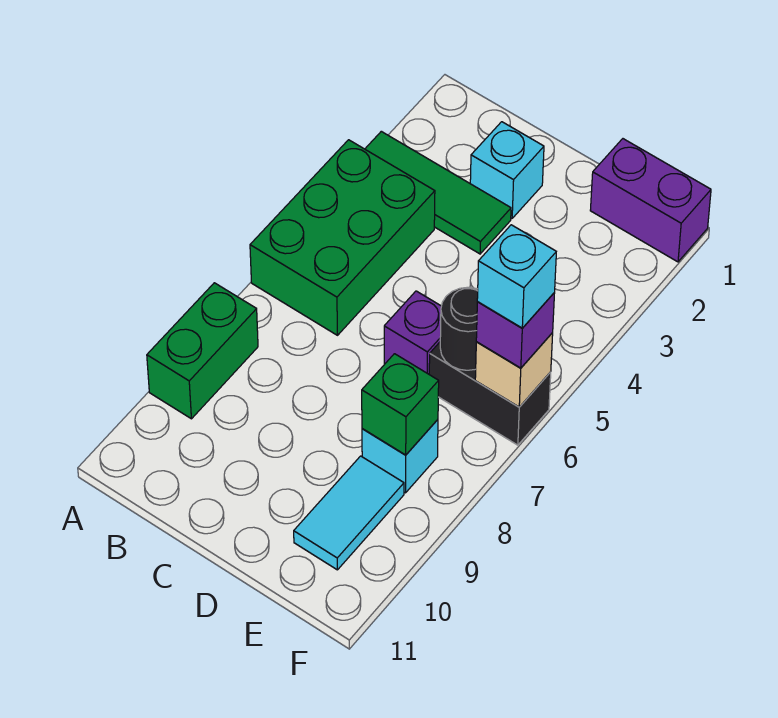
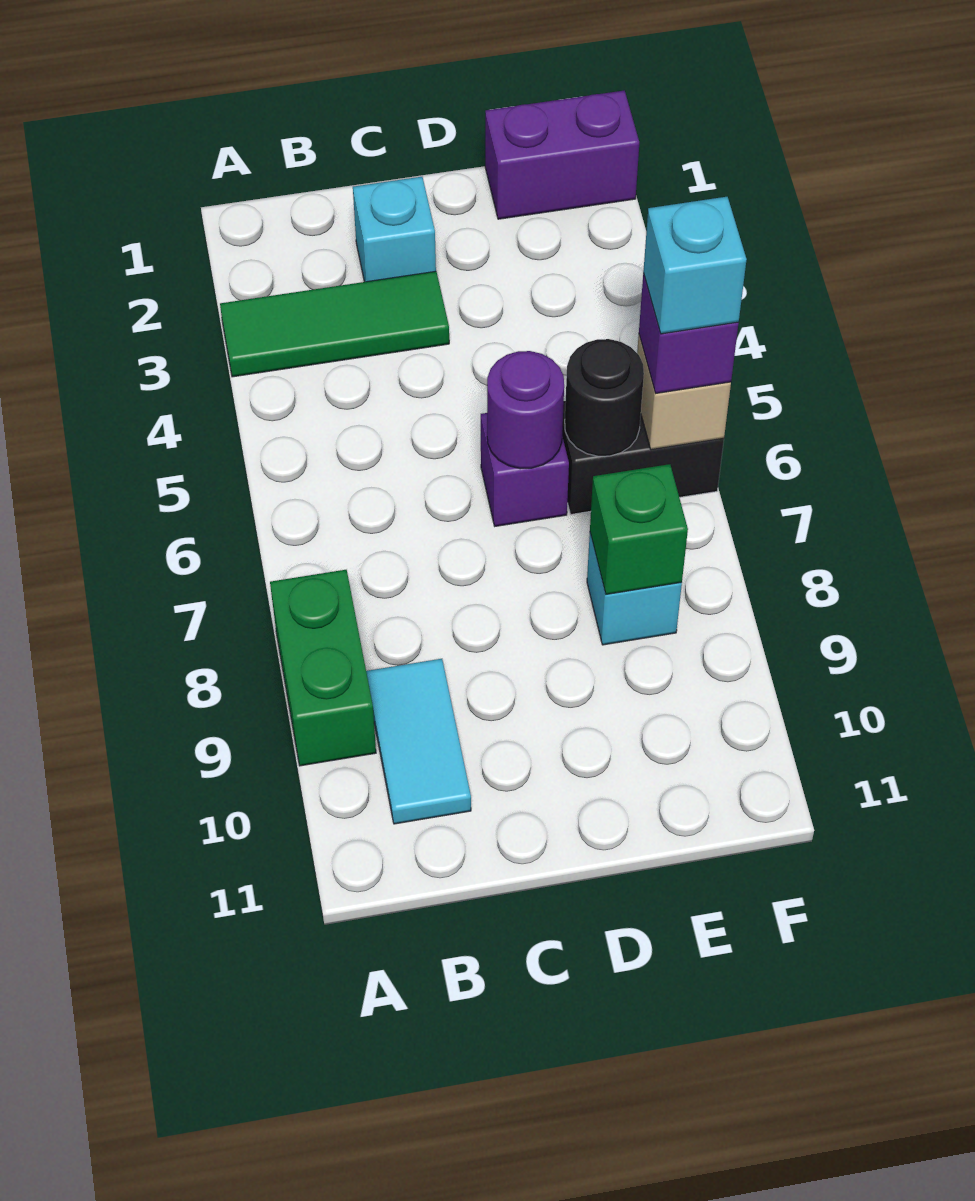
green 2x3 brick [250,140,435,335] -> none
none -> purple 1x1 round brick [487,351,564,469]
cyan 1x2 tile [294,456,404,570] -> cyan 1x2 tile moved to [366,659,471,824]

